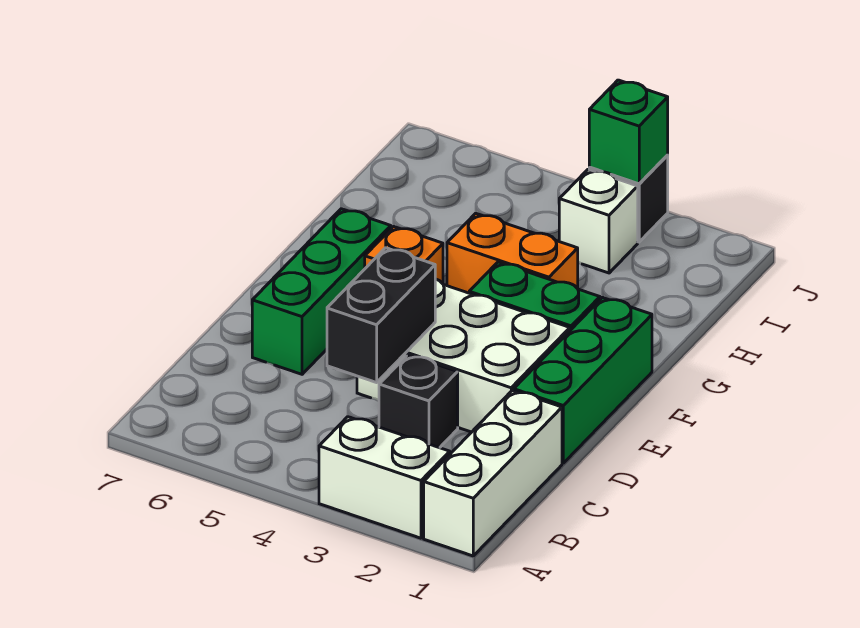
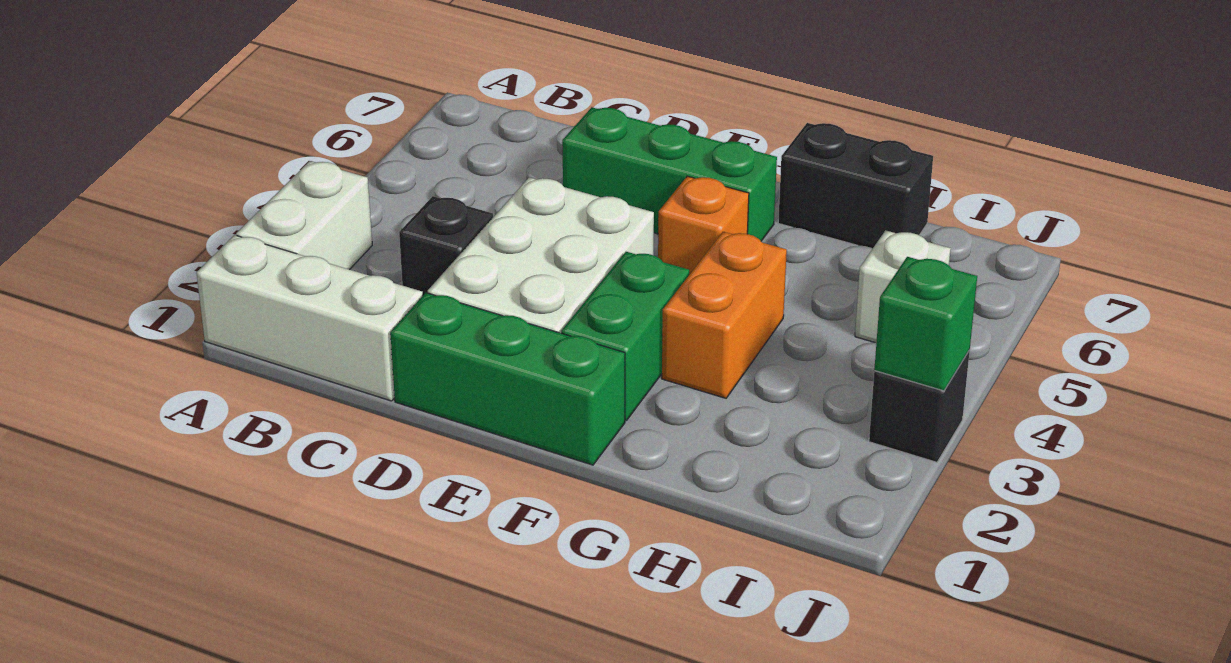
black 1x2 brick [327,248,435,383] -> black 1x2 brick moved to [778,123,933,249]
white 1x1 brick [559,169,638,273] -> white 1x1 brick moved to [855,230,951,343]

